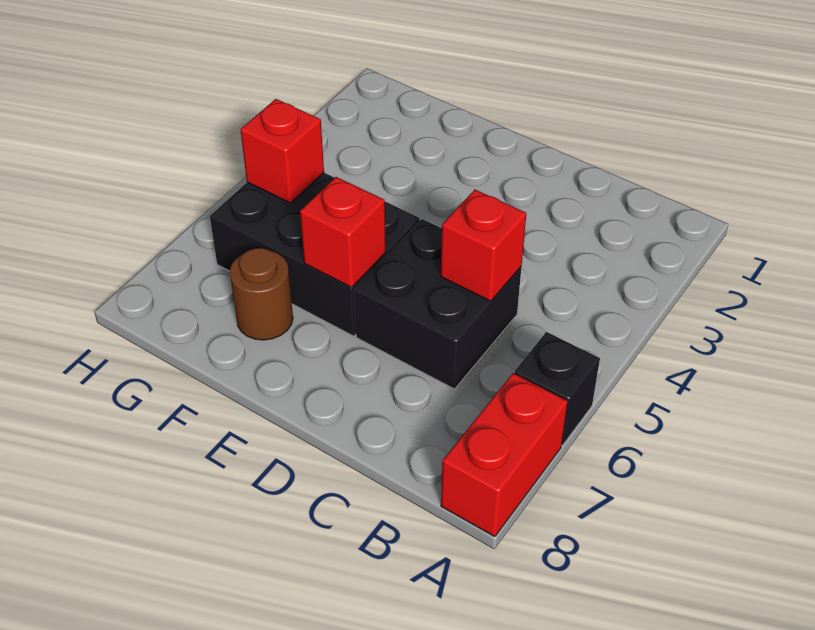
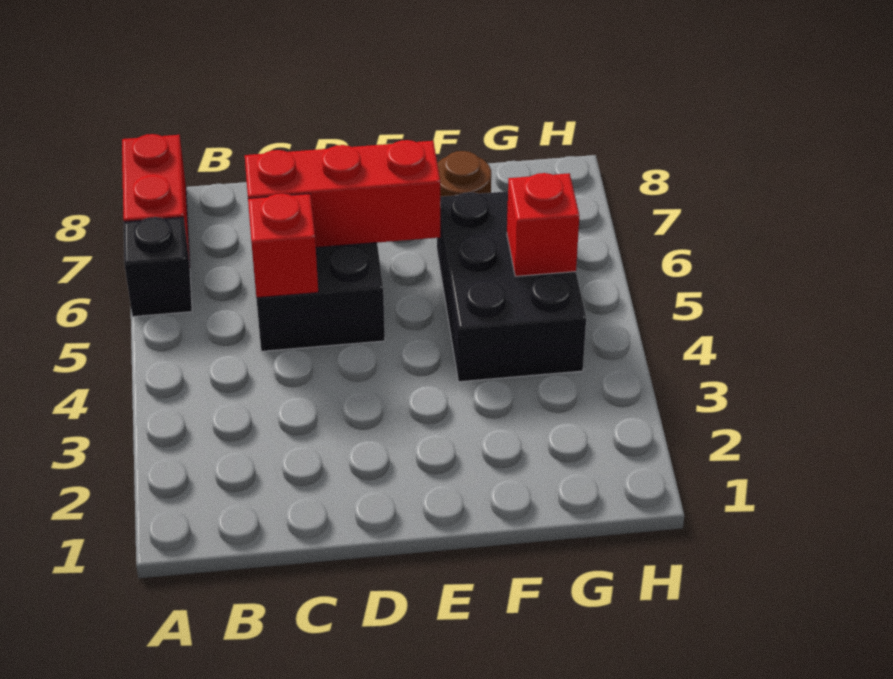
black 2x3 brick [210,173,420,336] -> black 2x3 brick turned to [437,191,586,382]
red 1x1 brick [300,177,386,287] -> red 1x3 brick [245,140,440,247]

